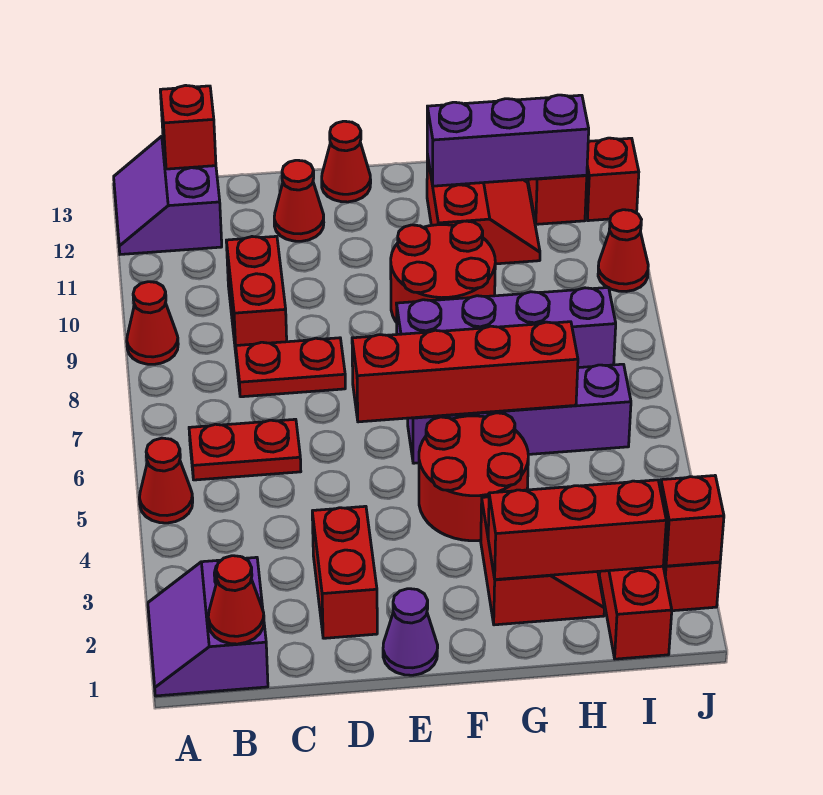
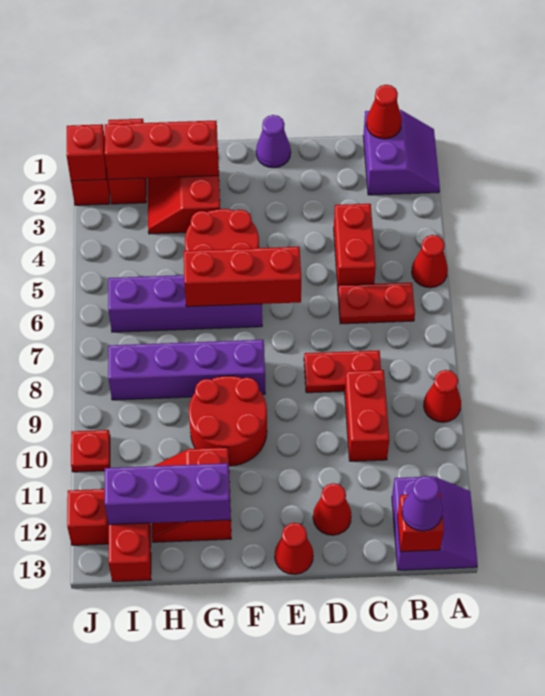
none -> purple 1x1 cone [402,476,443,531]
red 1x2 brick [312,506,377,638] -> red 1x2 brick moved to [334,204,376,286]
red 1x4 brick [352,322,578,422] -> red 1x3 brick [184,247,301,307]
red 1x1 cone [598,210,648,292] -> red 1x1 plate [71,430,110,472]

